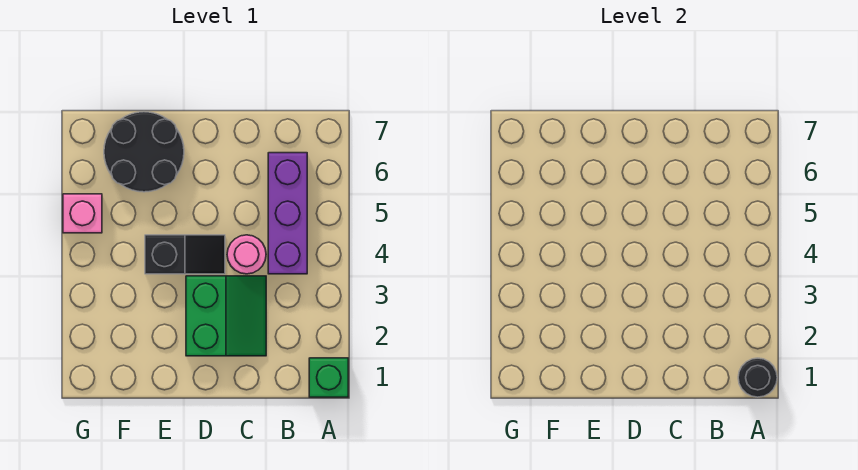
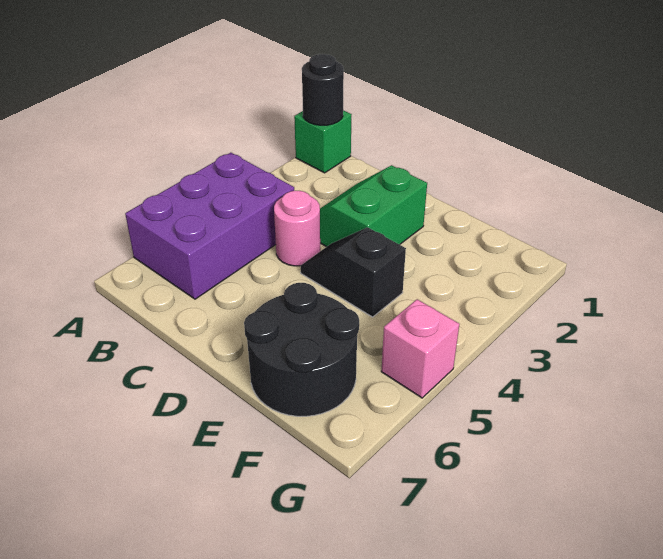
purple 1x3 brick [268,153,307,274] -> purple 2x3 brick [125,153,294,299]

